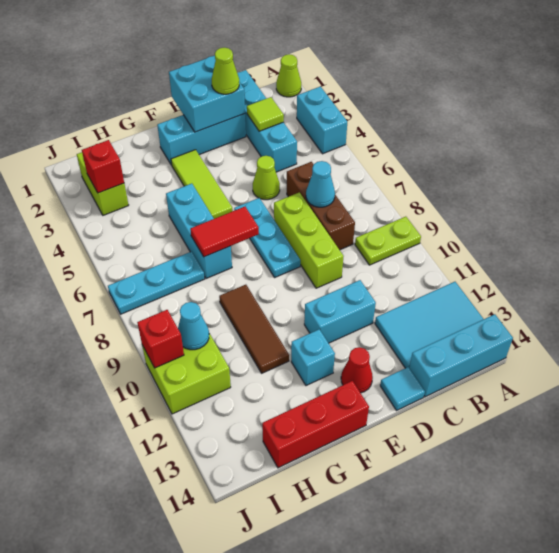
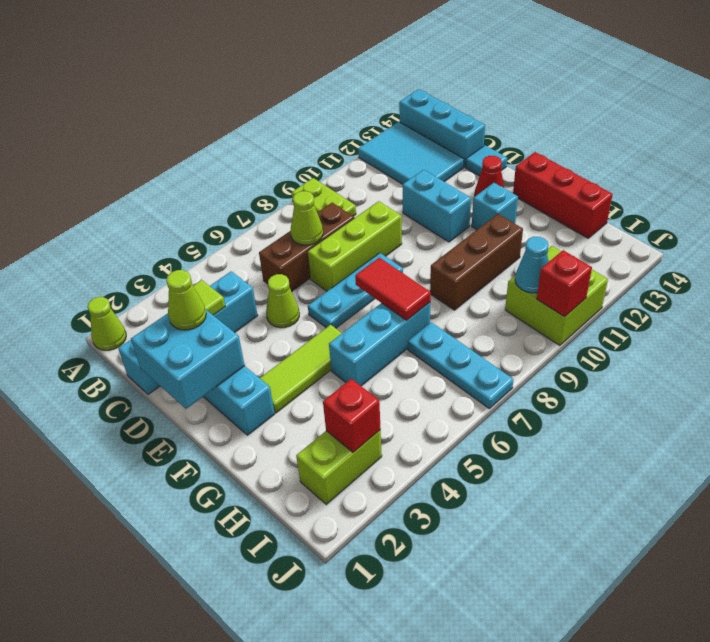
cyan 1x2 brick [297,87,347,154] -> none
cyan 1x1 cone [306,161,335,207] -> lime 1x1 cone [291,191,323,245]
brown 1x3 tile [219,285,289,373] -> brown 1x3 brick [430,214,523,310]

